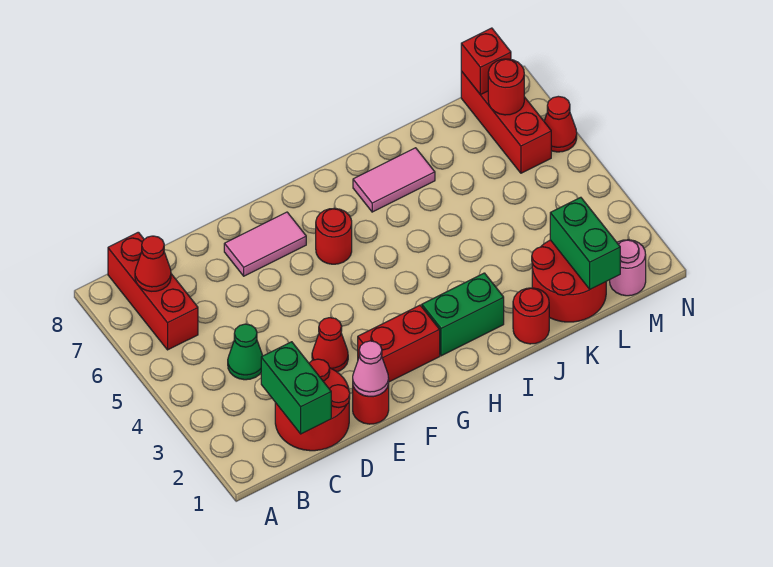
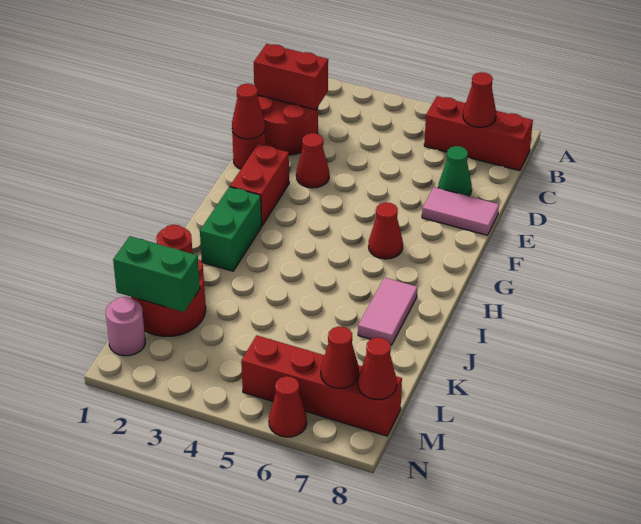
green 1x2 brick [261,342,331,434] -> red 1x2 brick [254,44,328,110]
green 1x1 cone [228,324,263,380] -> green 1x1 cone moved to [438,146,472,196]
pink 1x1 cone [353,341,389,397] -> red 1x1 cone [232,84,265,139]
pink 1x2 tile [224,212,306,276] -> pink 1x2 tile turned to [422,187,499,235]
red 1x1 round brick [316,208,352,264] -> red 1x1 cone [369,202,403,259]
red 1x3 brick [461,71,551,173] -> red 1x4 brick [241,335,402,436]
red 1x1 round brick [488,59,524,115] -> red 1x1 cone [321,326,359,388]
red 1x1 brick [461,28,511,95] -> red 1x1 cone [358,337,397,400]

